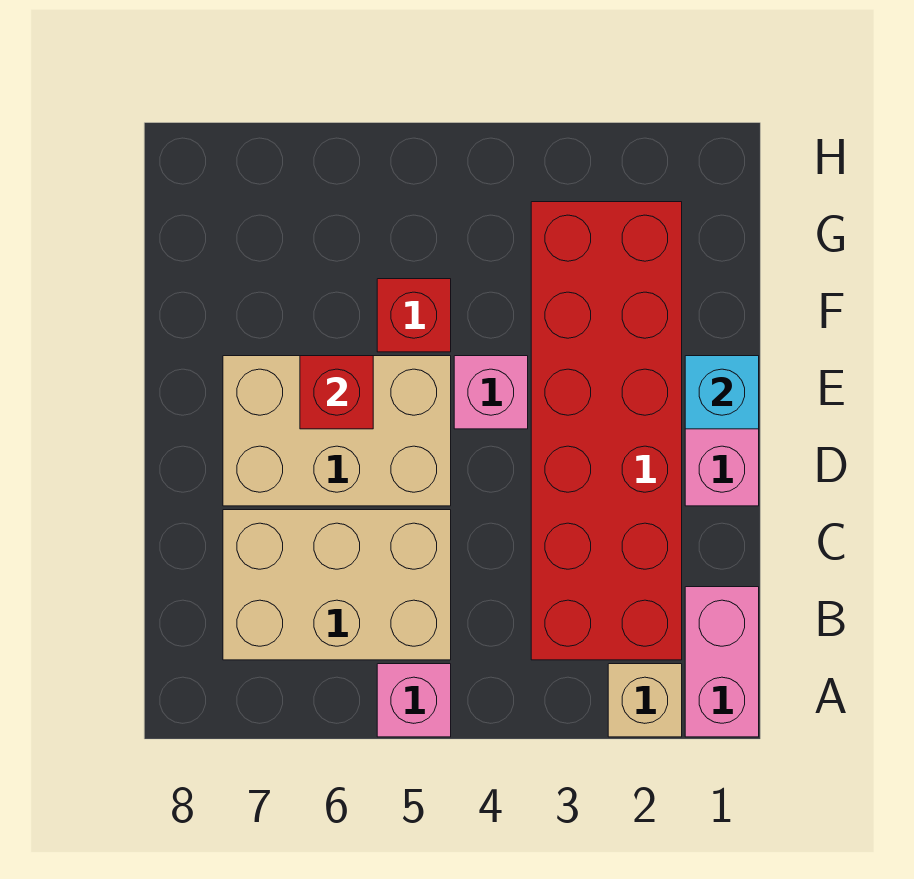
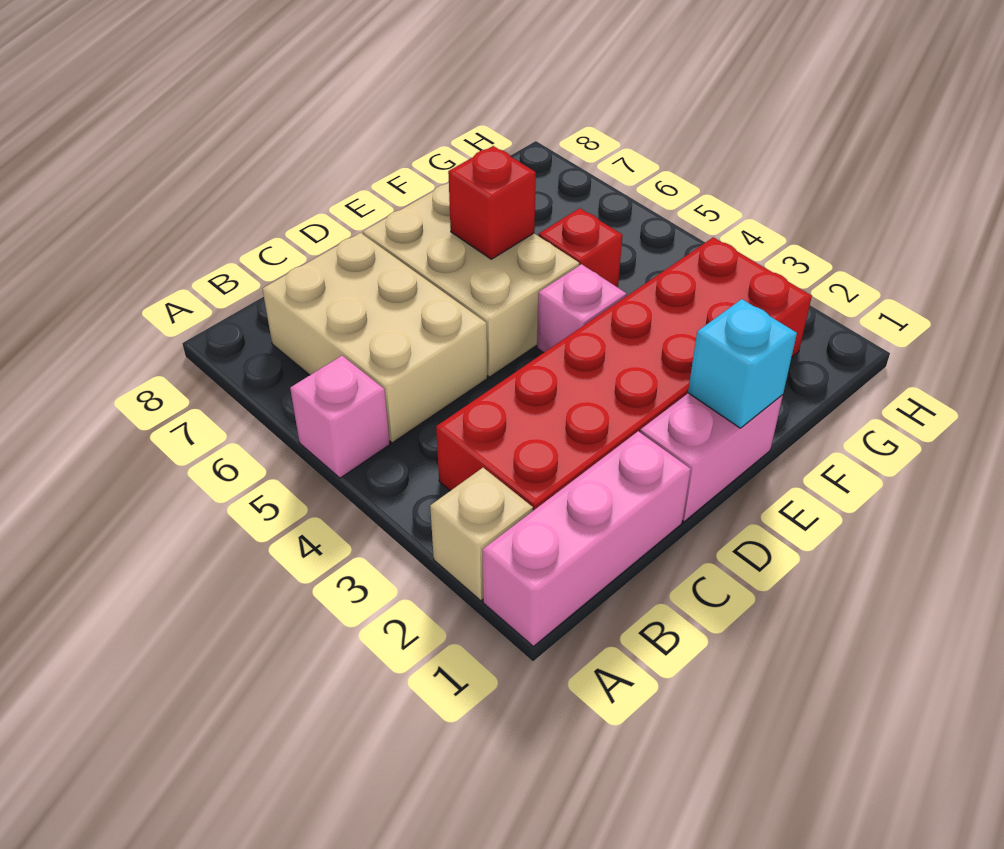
pink 1x2 brick [685,587,759,737] -> pink 1x3 brick [482,431,691,646]

